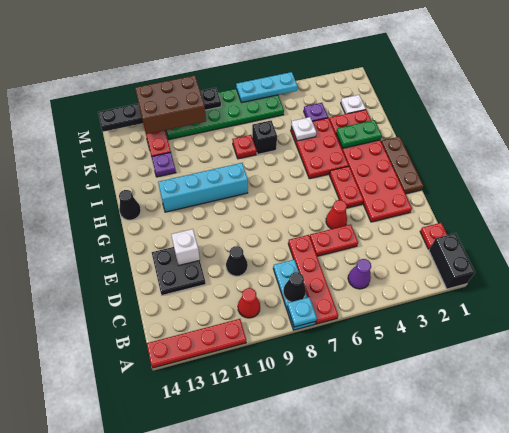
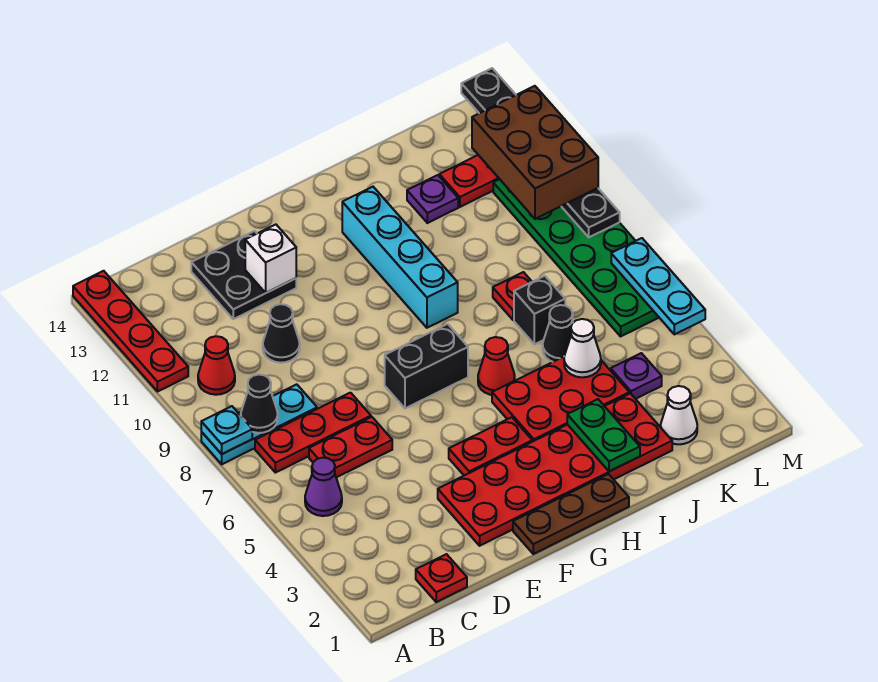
black 1x2 brick [429,233,475,289] -> black 1x2 brick moved to [385,324,468,408]
red 1x4 plate [288,235,338,324] -> red 1x3 plate [255,393,371,473]
red 1x2 plate [310,224,358,256] -> red 1x2 plate turned to [309,417,392,477]
red 1x1 cone [326,200,347,229] -> red 1x1 cone moved to [478,337,515,395]
black 1x1 cone [119,190,141,220] -> black 1x1 cone moved to [543,305,573,362]
white 1x1 plate [291,117,316,141] -> white 1x1 cone [564,319,601,377]
white 1x1 plate [341,95,366,114] -> white 1x1 cone [661,386,697,444]

